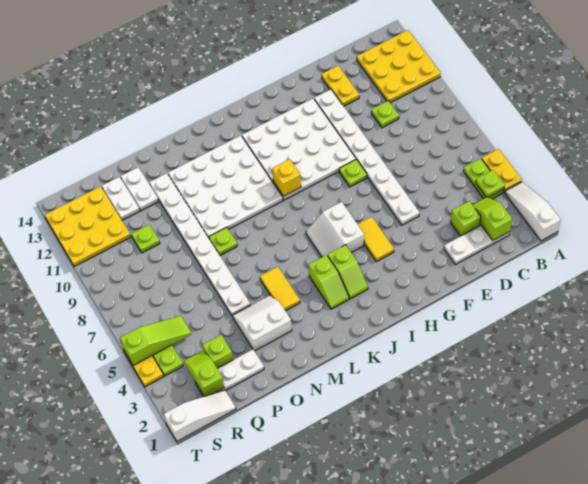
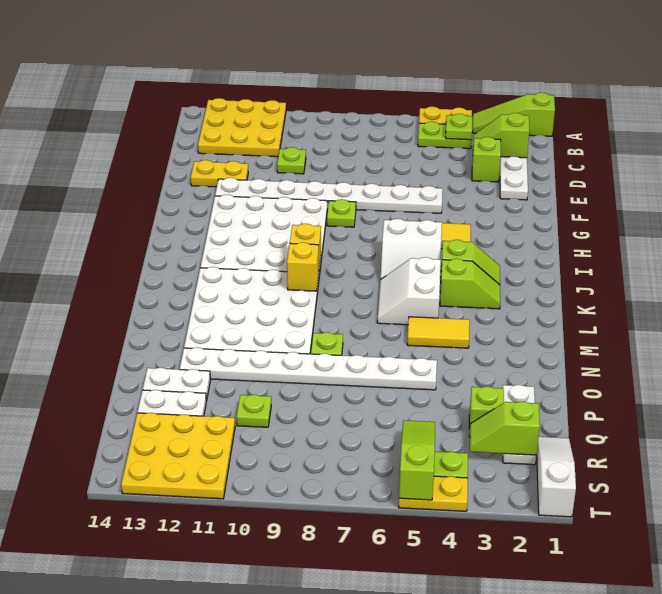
white 1x3 slope [505,182,561,241] -> lime 1x3 slope [472,93,555,136]
none -> yellow 1x1 brick [287,242,319,291]
white 2x2 slope [232,296,292,351] -> white 2x2 slope moved to [377,257,441,325]

